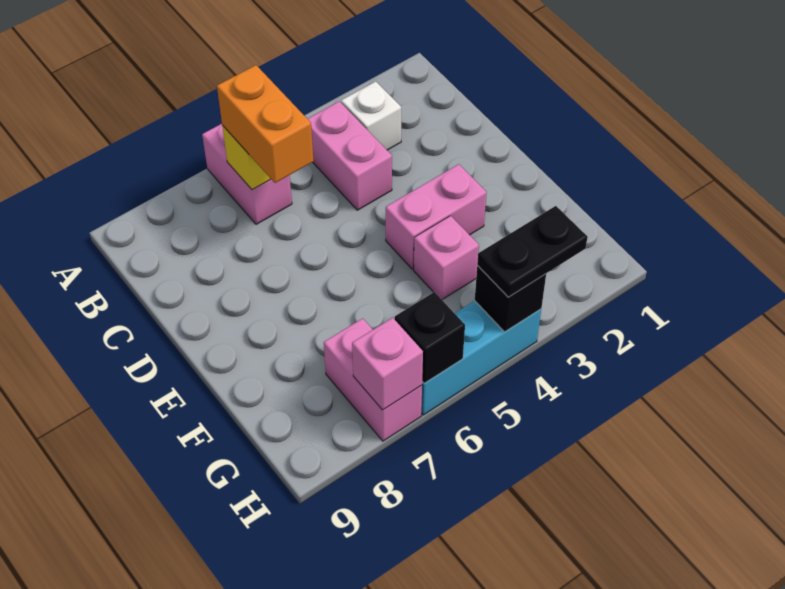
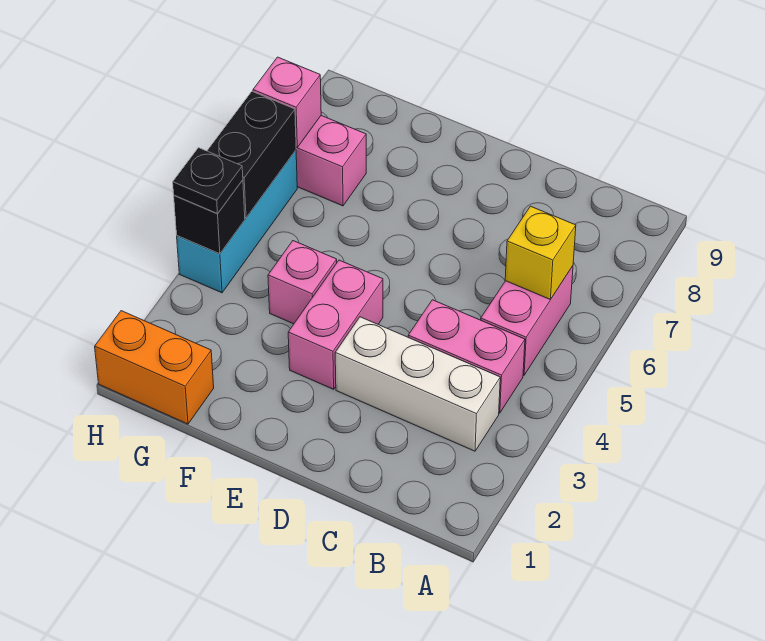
pink 1x2 brick [202,124,292,224] -> pink 1x2 brick turned to [481,266,573,375]
white 1x1 brick [341,81,401,150] -> white 1x3 brick [335,317,500,451]
orange 1x2 brick [217,65,314,183] -> orange 1x2 brick moved to [95,311,214,424]
black 1x2 plate [477,206,588,297] -> black 1x1 plate [173,148,243,214]
black 1x1 brick [395,292,465,383] -> black 1x2 brick [207,92,296,218]

